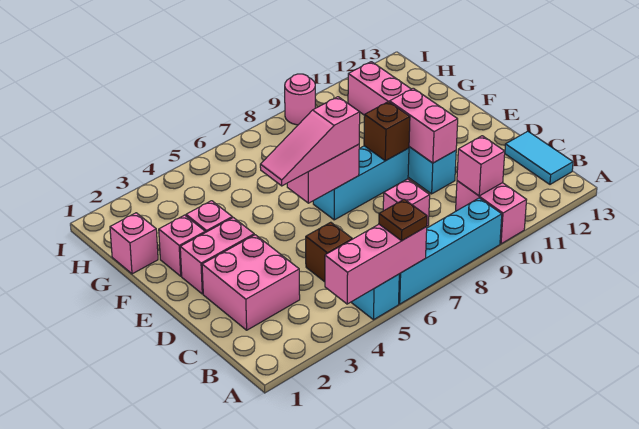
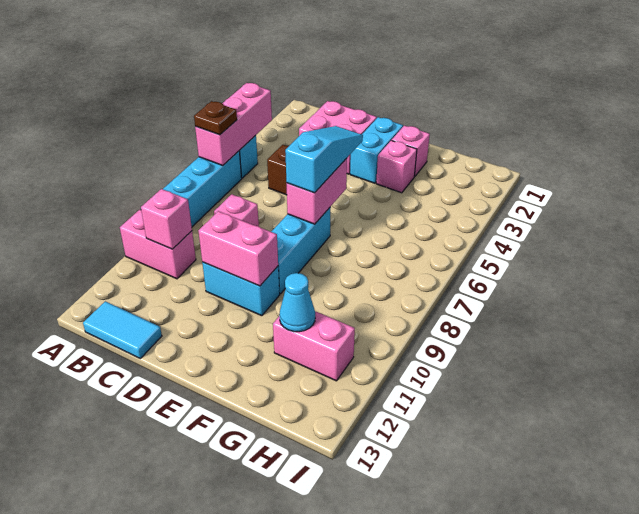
pink 1x2 brick [180,218,254,294] -> cyan 1x2 brick [350,117,403,183]
pink 1x3 slope [260,97,360,186] -> cyan 1x3 slope [285,126,363,193]
brown 1x1 brick [364,102,410,161] -> none
pink 1x1 brick [110,213,158,274] -> none
none -> cyan 1x1 cone [279,273,315,332]
pink 1x1 round brick [285,74,315,125] -> none

